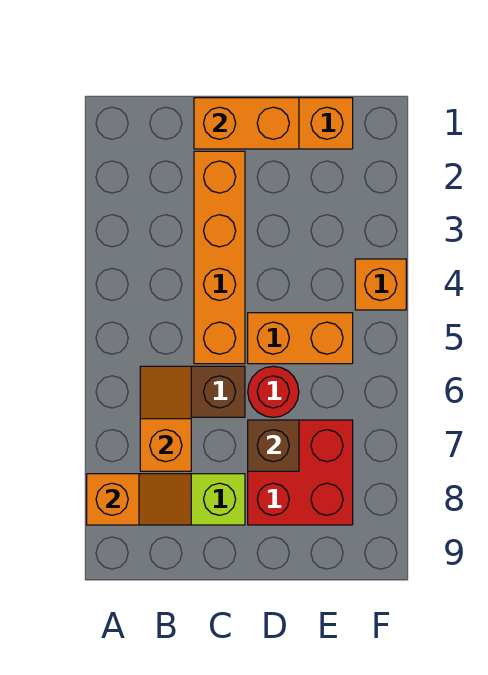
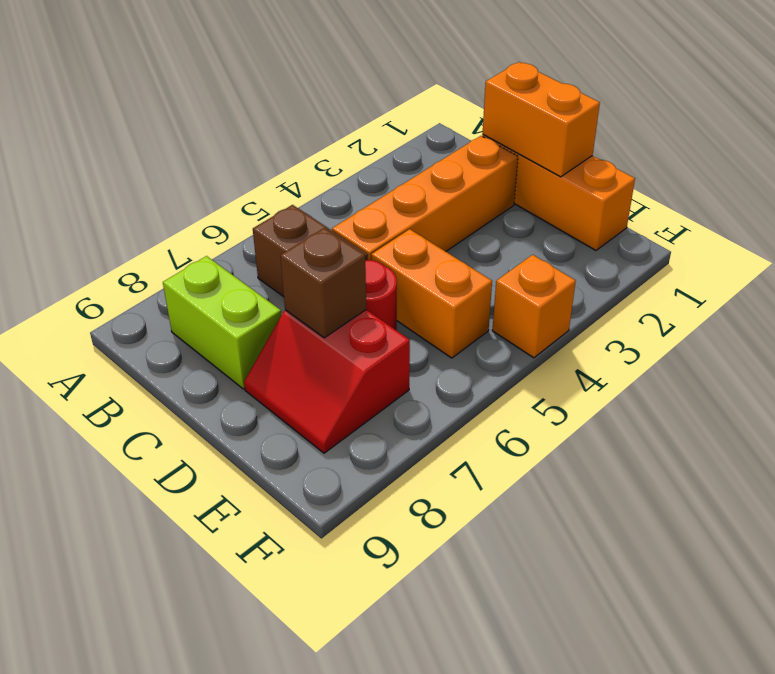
orange 1x2 slope [87,474,191,525] -> none
orange 1x2 slope [140,366,191,471] -> none
red 2x2 brick [248,420,353,525] -> red 2x2 slope [244,310,410,453]

